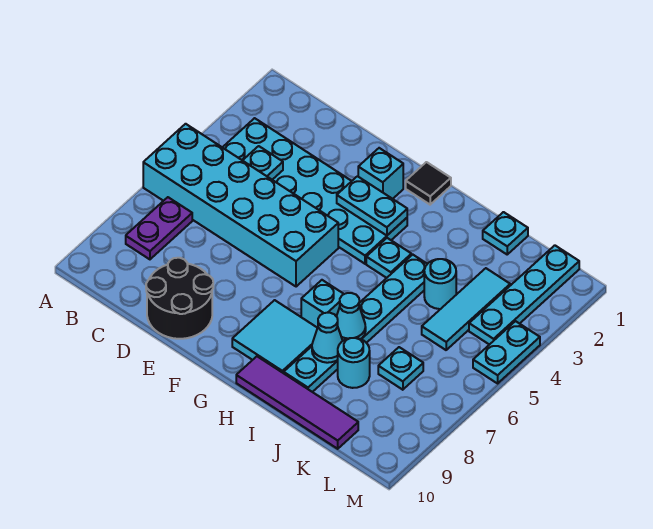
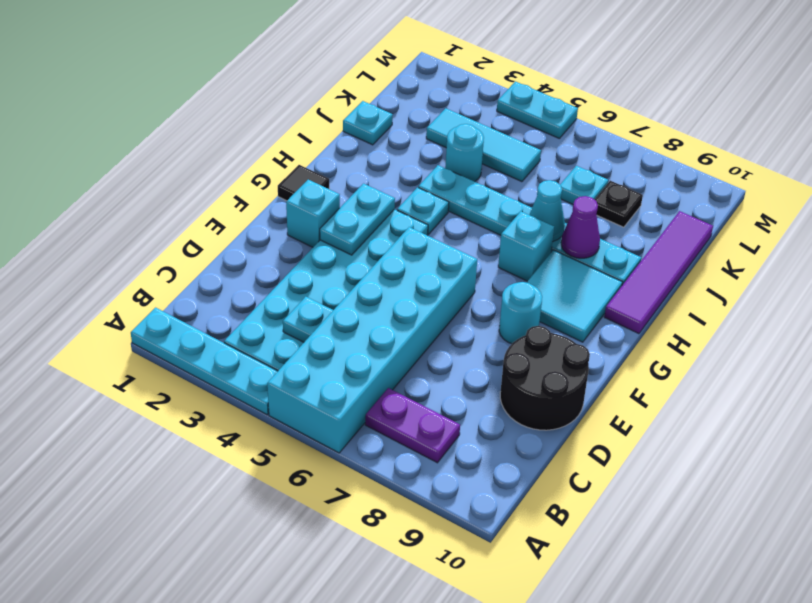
cyan 1x1 cone [312,313,343,363] -> purple 1x1 cone [561,196,600,258]
cyan 1x1 round brick [338,338,370,388] -> cyan 1x1 round brick moved to [499,282,542,344]
none -> black 1x1 plate [595,181,643,227]
cyan 1x4 plate [469,245,579,345] -> cyan 1x4 plate moved to [131,308,278,415]

